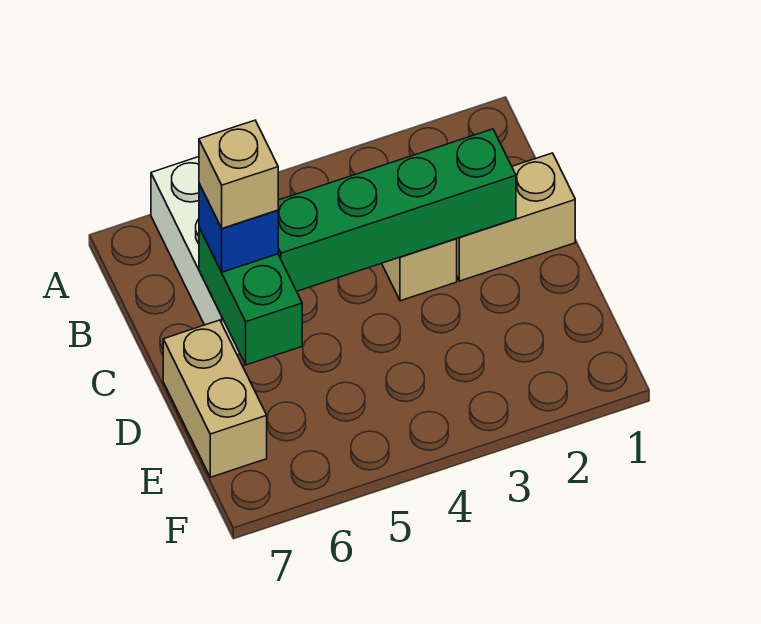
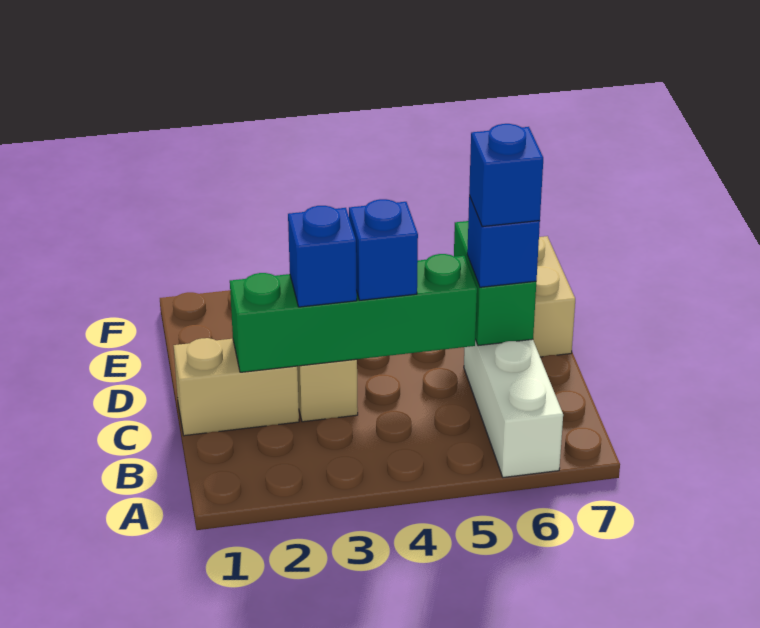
none -> blue 1x1 brick [288,206,357,307]
none -> blue 1x1 brick [349,199,418,300]
tan 1x1 brick [199,120,278,228] -> blue 1x1 brick [469,124,543,227]

